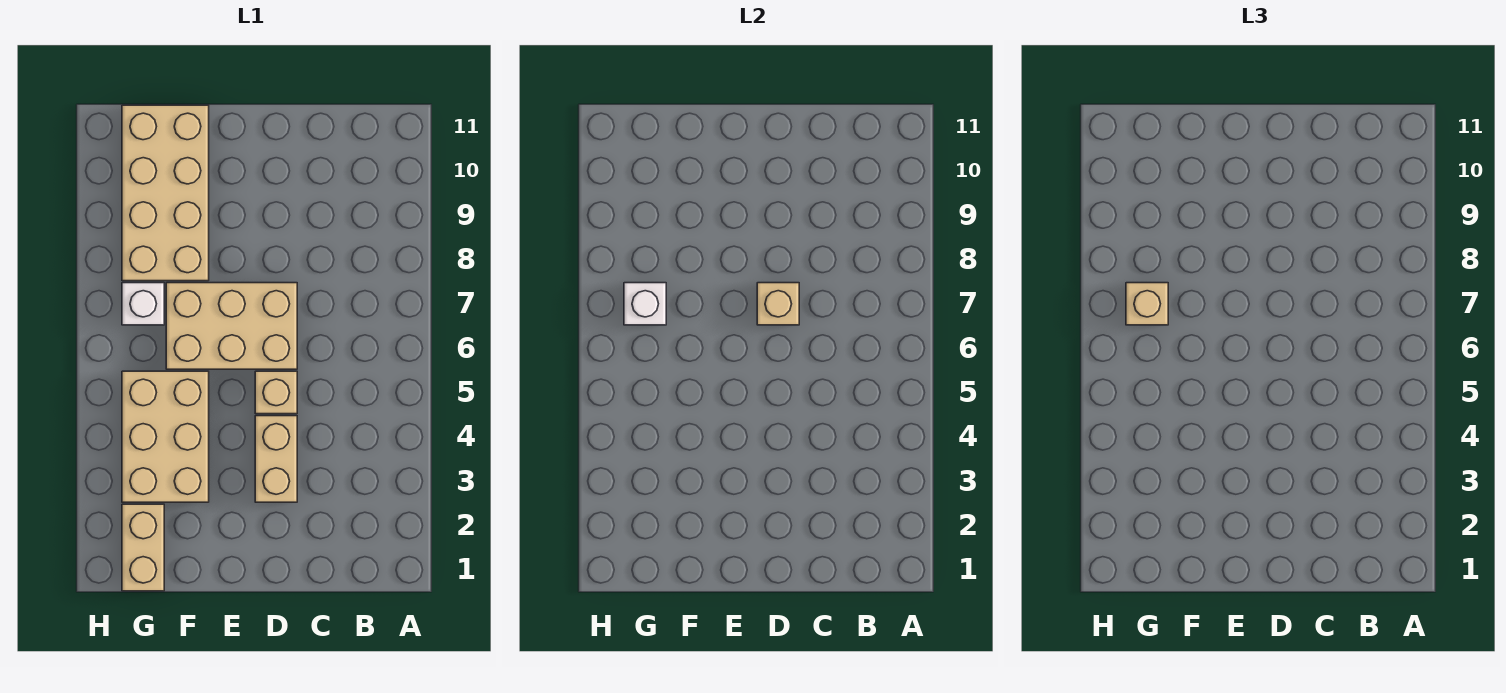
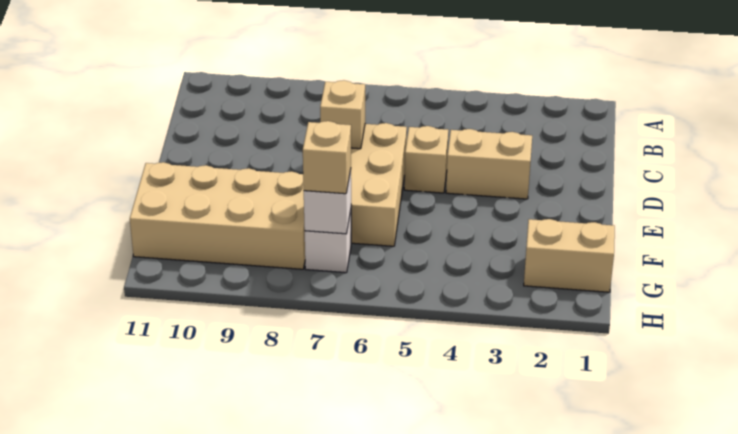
tan 2x3 brick [122,371,209,502] -> none

